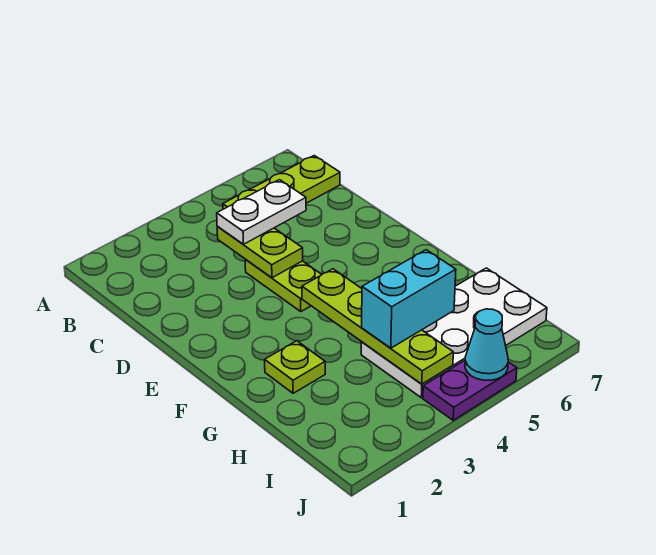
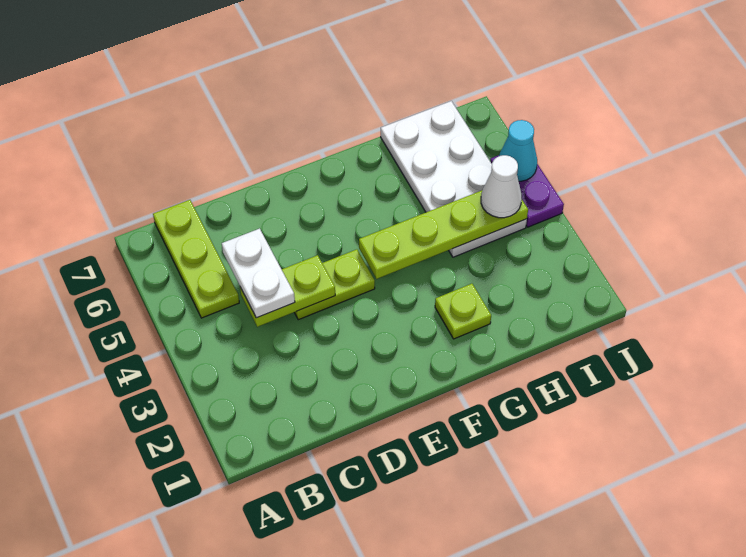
cyan 1x2 brick [362,250,456,348] -> none
none -> white 1x1 cone [481,155,522,218]

